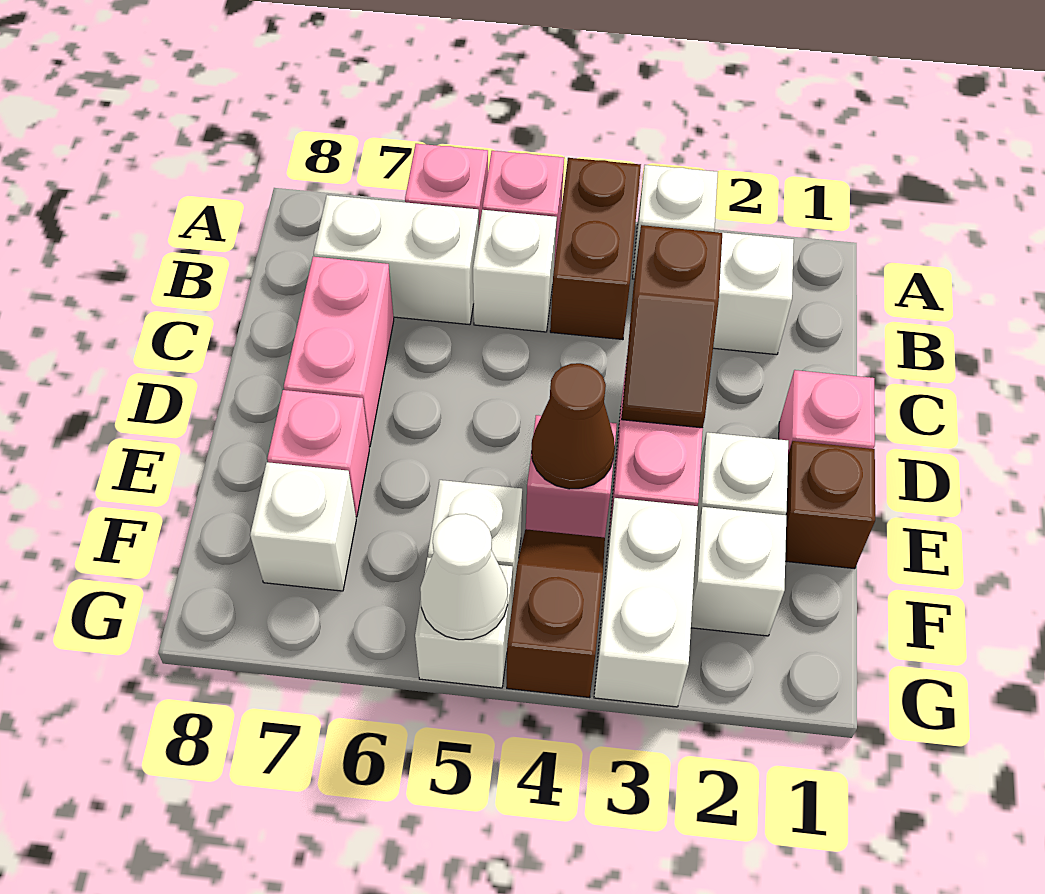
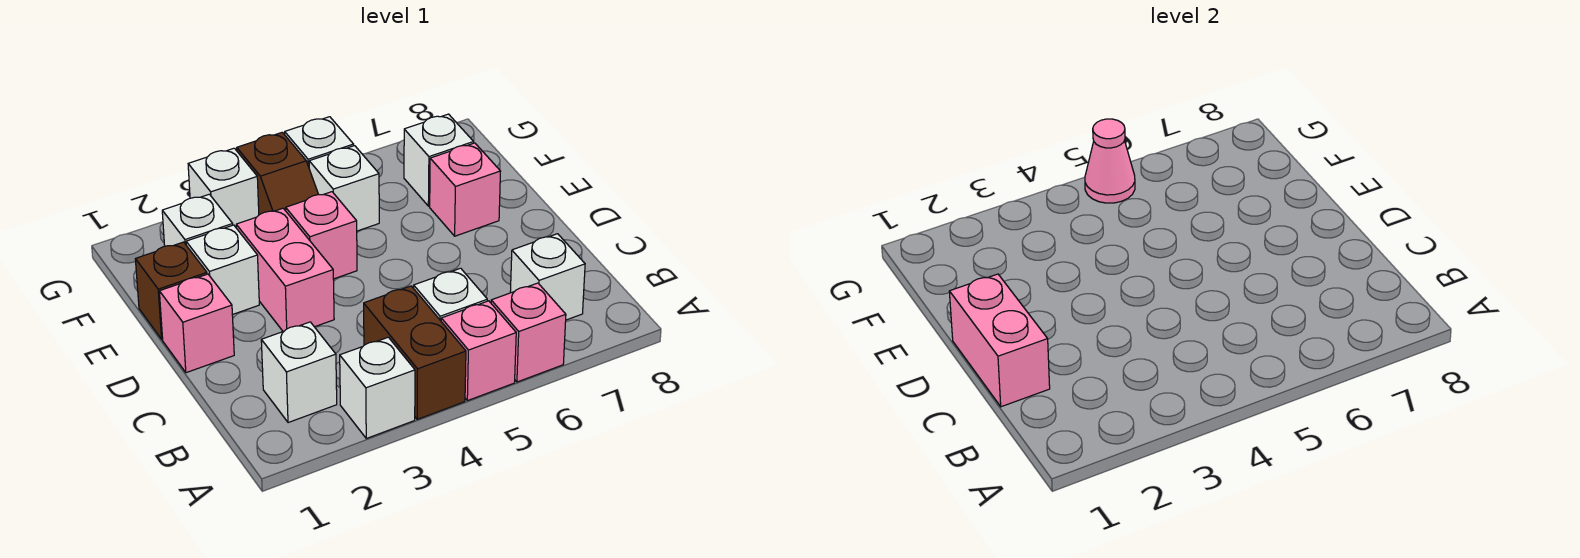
white 1x2 brick [314,195,479,325] -> white 1x1 brick [510,234,585,320]
brown 1x2 slope [621,225,722,428] -> none
pink 1x2 brick [284,257,394,447] -> pink 1x2 brick moved to [949,274,1050,407]
brown 1x1 cone [532,363,615,489] -> none
white 1x2 brick [594,498,698,707] -> white 1x1 brick [188,148,259,227]
white 1x1 cone [420,514,508,640] -> pink 1x1 cone [1085,119,1135,203]

